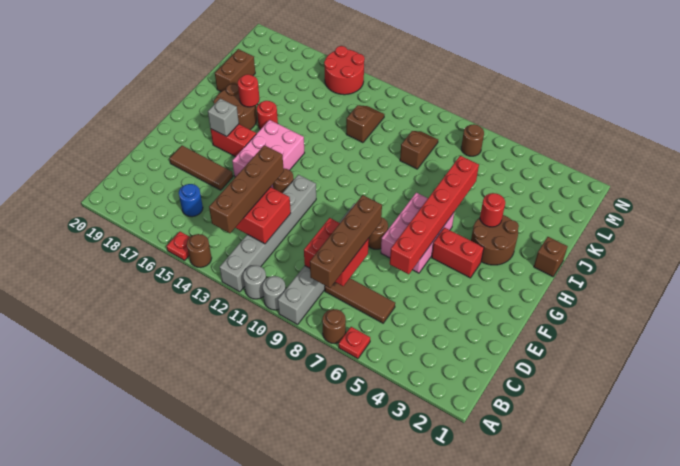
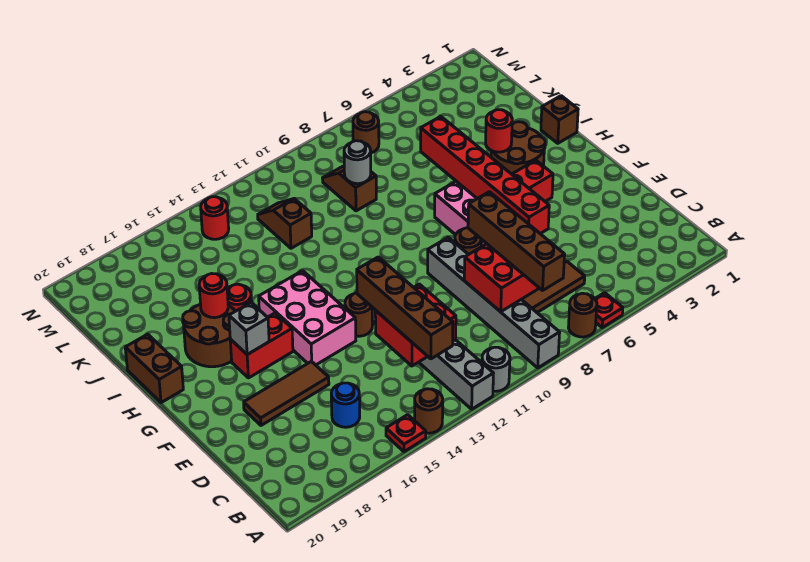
grey 1x1 round brick [263,276,286,310] -> grey 1x1 round brick moved to [344,141,371,184]
brown 1x2 brick [215,49,255,92] -> brown 1x2 brick moved to [125,334,183,403]
red 2x2 round brick [324,46,365,95] -> red 1x1 round brick [201,197,229,239]

